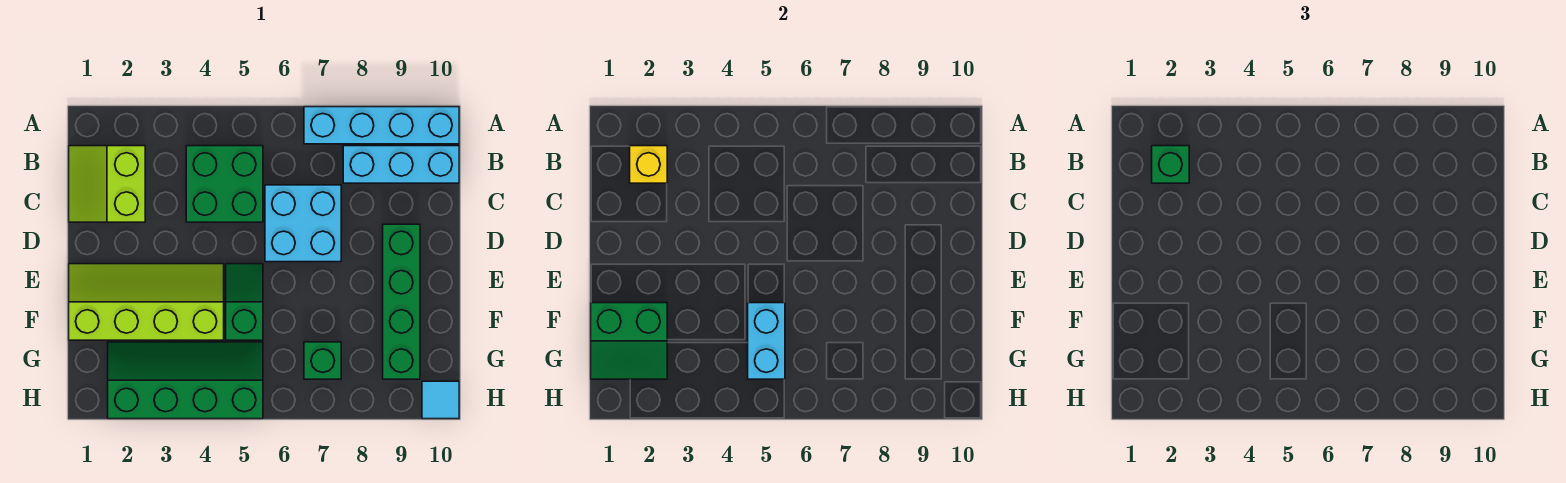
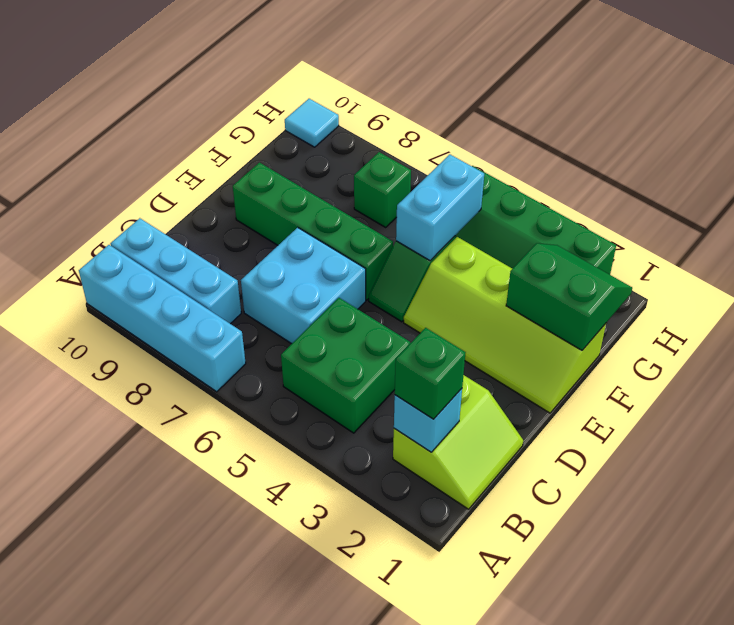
yellow 1x1 brick [630,146,667,183] -> cyan 1x1 brick [394,389,462,452]
green 1x4 brick [383,224,420,379] -> green 1x4 brick turned to [233,163,393,300]

